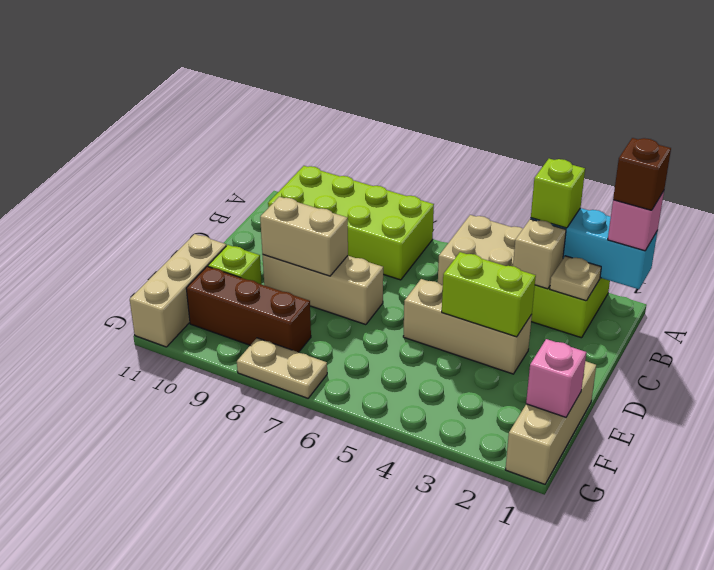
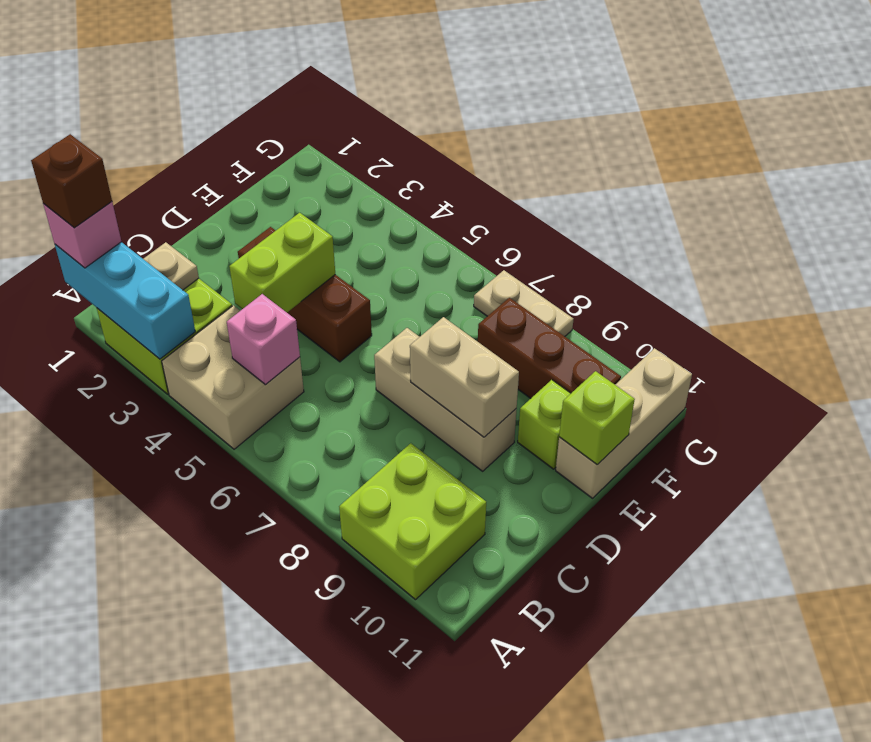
lime 1x1 brick [531,159,585,228] -> lime 1x1 brick moved to [559,371,635,465]
lime 2x4 brick [268,166,434,280] -> lime 2x2 brick [339,443,486,600]
tan 1x1 brick [513,219,566,289] -> none
tan 1x3 brick [403,279,532,374] -> brown 1x3 brick [238,227,372,362]
lime 1x2 brick [442,252,536,337] -> lime 1x2 brick turned to [229,213,335,312]
tan 1x3 brick [505,361,596,484] -> none
pink 1x1 brick [526,339,586,417] -> pink 1x1 brick moved to [227,294,300,385]

